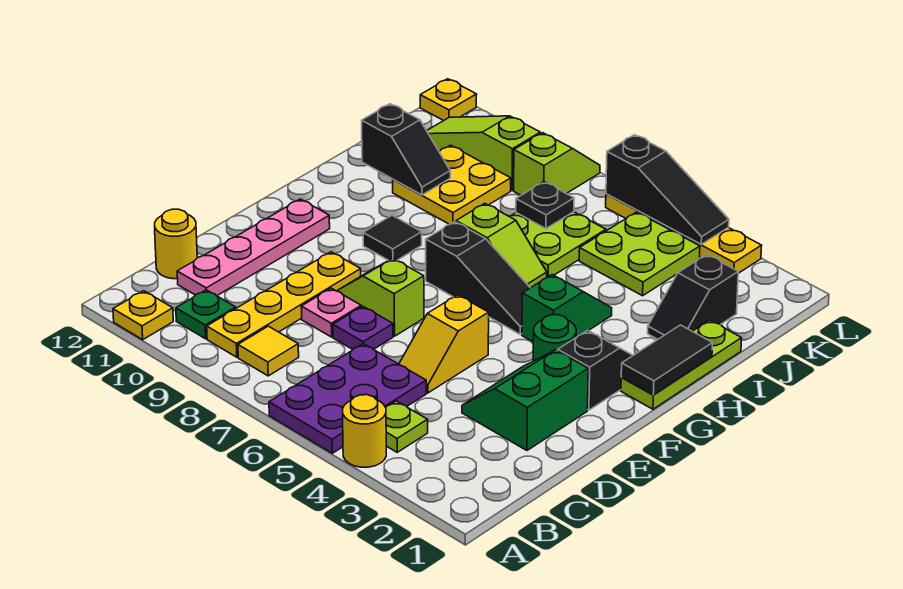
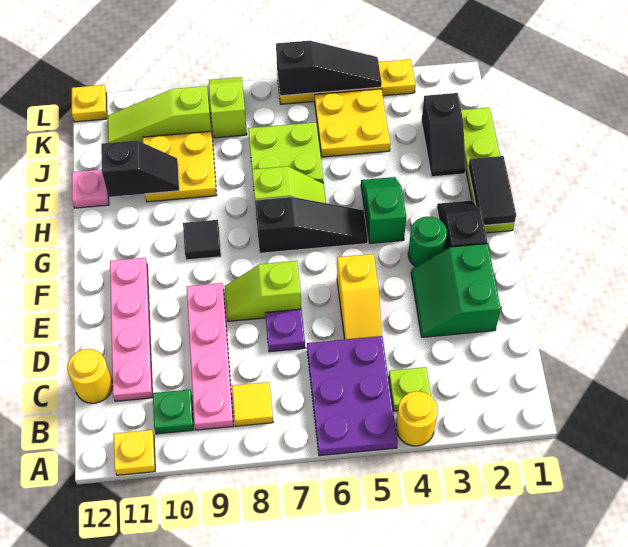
yellow 1x4 plate [207,252,361,357] -> pink 1x4 plate [187,283,234,430]
pink 1x1 plate [301,288,361,337] -> pink 1x1 plate moved to [72,170,109,208]
lime 1x3 plate [621,320,742,409] -> lime 1x4 plate [461,107,514,233]
lime 2x2 plate [579,212,700,296] -> yellow 2x2 plate [315,89,390,157]
black 1x1 plate [516,182,574,229] -> none

